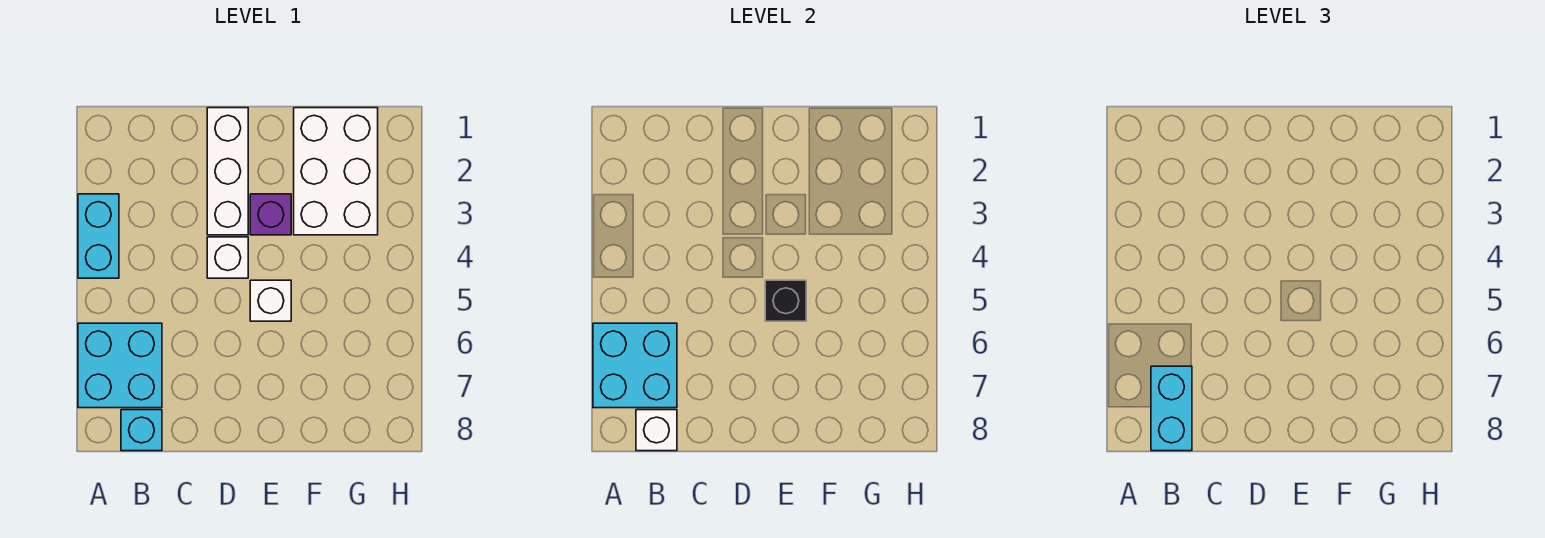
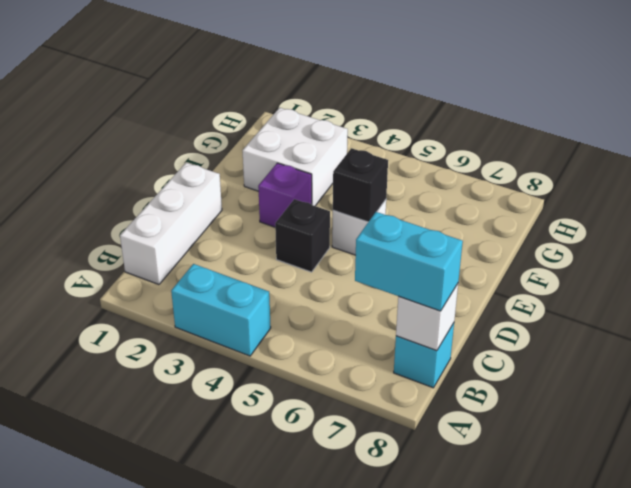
cyan 2x2 brick [78,323,162,408] -> none
cyan 2x2 brick [593,323,677,408] -> none
white 1x3 brick [207,108,248,235] -> white 1x3 brick turned to [120,163,222,285]
white 1x1 brick [207,237,248,278] -> black 1x1 brick [275,199,330,272]
white 2x3 brick [294,108,378,235] -> white 2x2 brick [242,108,348,206]

